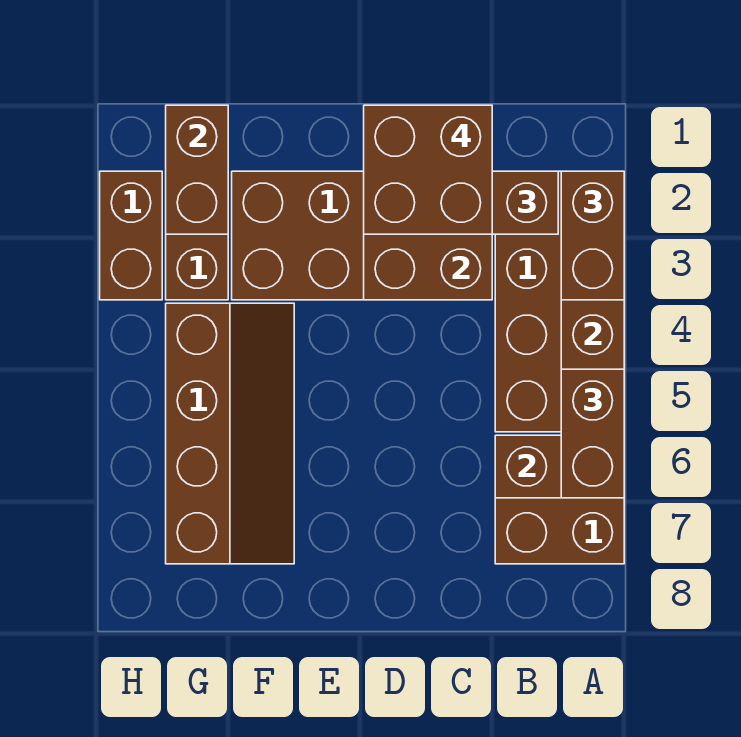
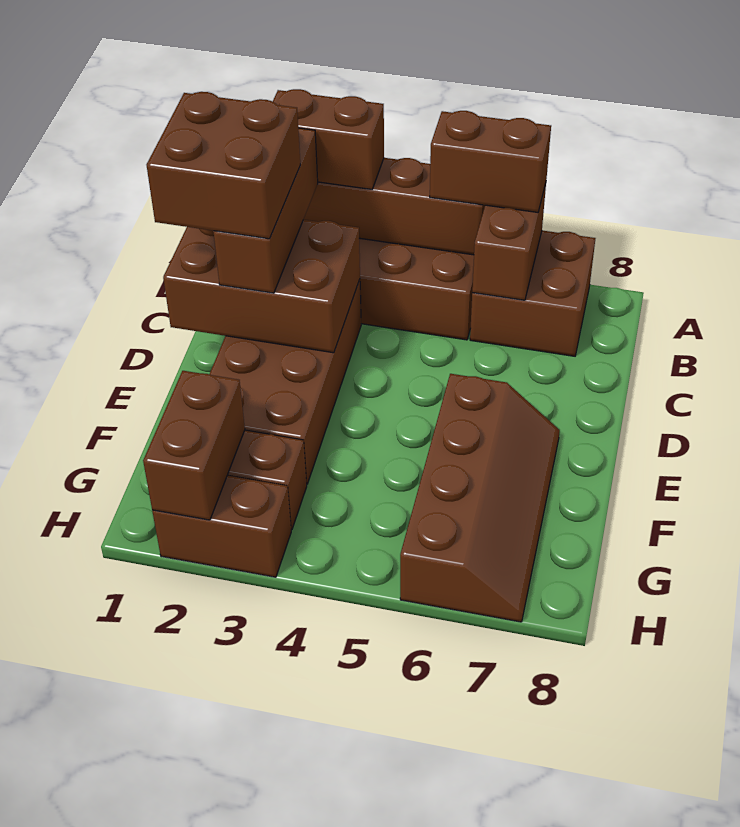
brown 2x4 slope [166,303,294,564] -> brown 2x4 slope turned to [400,374,560,622]
brown 1x2 brick [166,105,228,234] -> brown 1x2 brick turned to [143,371,245,520]

